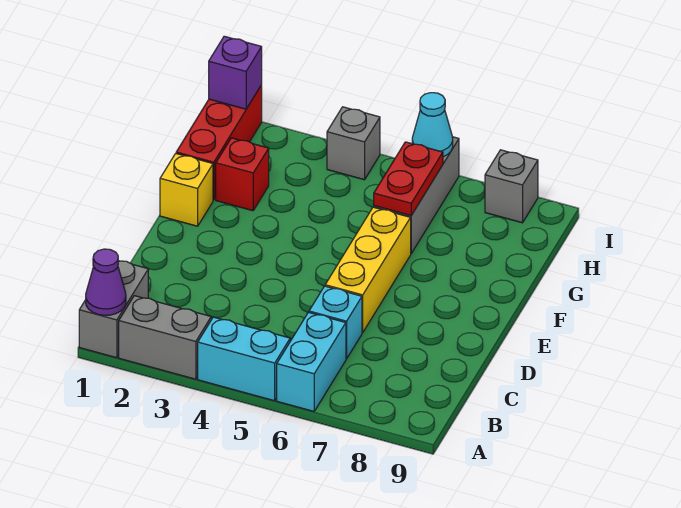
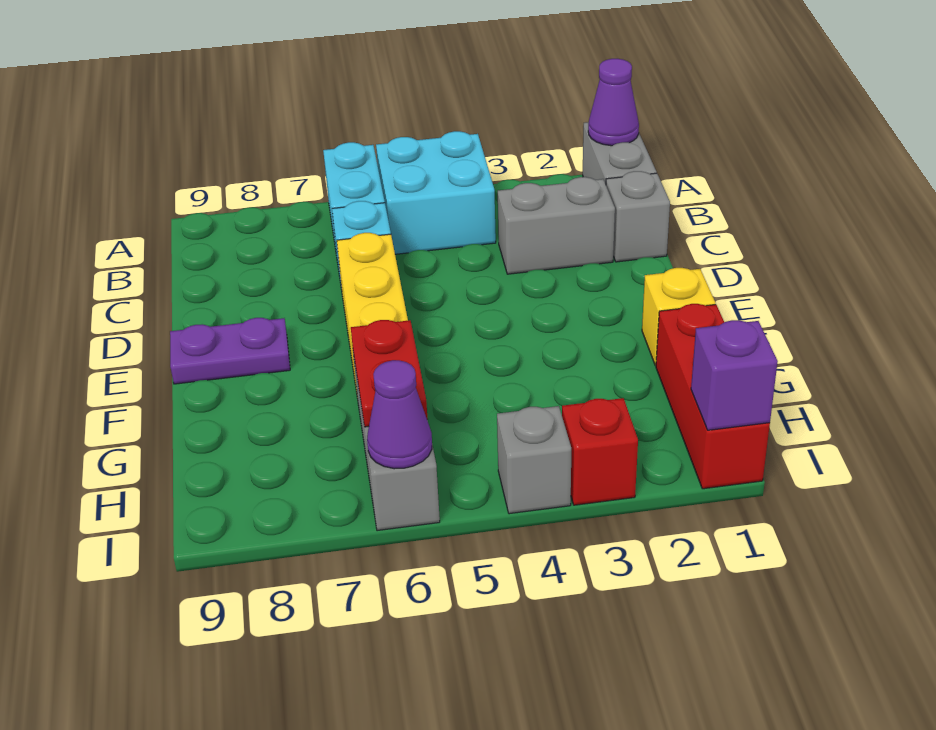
grey 1x2 brick [119,296,211,379] -> grey 1x2 brick moved to [498,177,615,274]
cyan 1x2 brick [198,317,290,401] -> cyan 2x2 brick [376,131,496,254]
none -> purple 1x2 plate [170,318,290,384]
red 1x1 brick [216,138,269,211] -> red 1x1 brick moved to [562,398,638,505]
cyan 1x1 cone [412,93,453,157] -> purple 1x1 cone [367,360,432,469]
grey 1x1 brick [485,150,538,223] -> grey 1x1 brick moved to [606,171,670,262]

